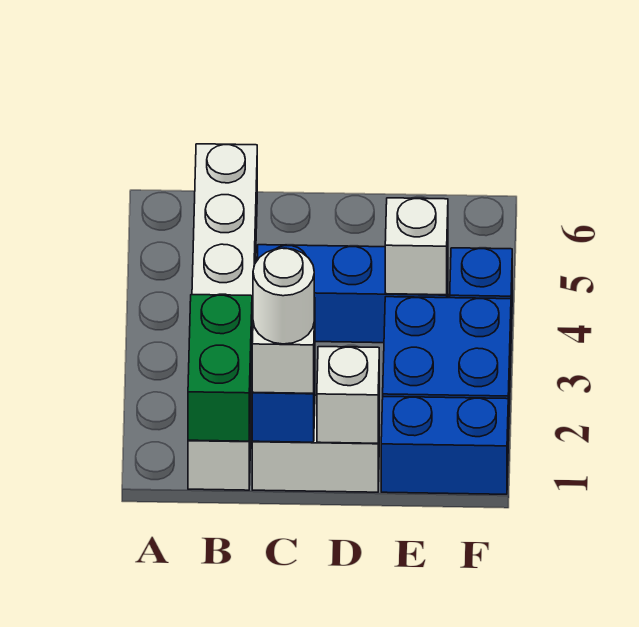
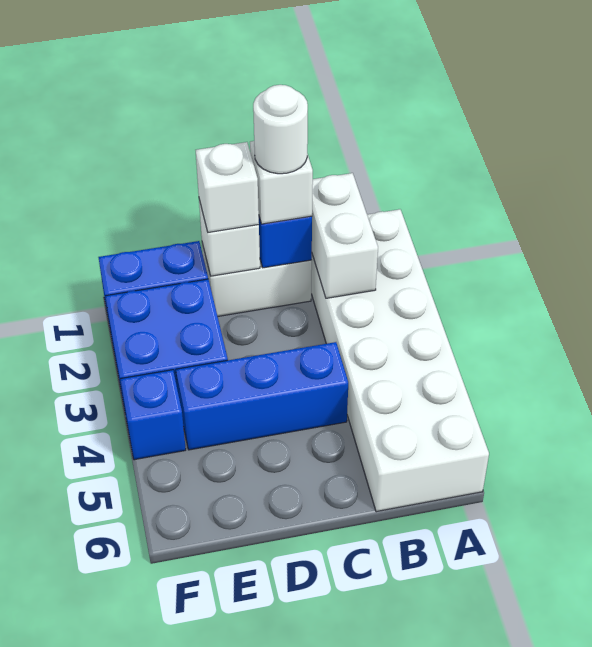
white 1x6 brick [188,144,257,490] -> white 2x6 brick [311,209,489,512]
green 1x2 brick [188,295,252,441] -> white 1x2 brick [312,173,378,298]
white 1x1 brick [385,198,448,295] -> white 1x1 brick moved to [196,142,259,232]

